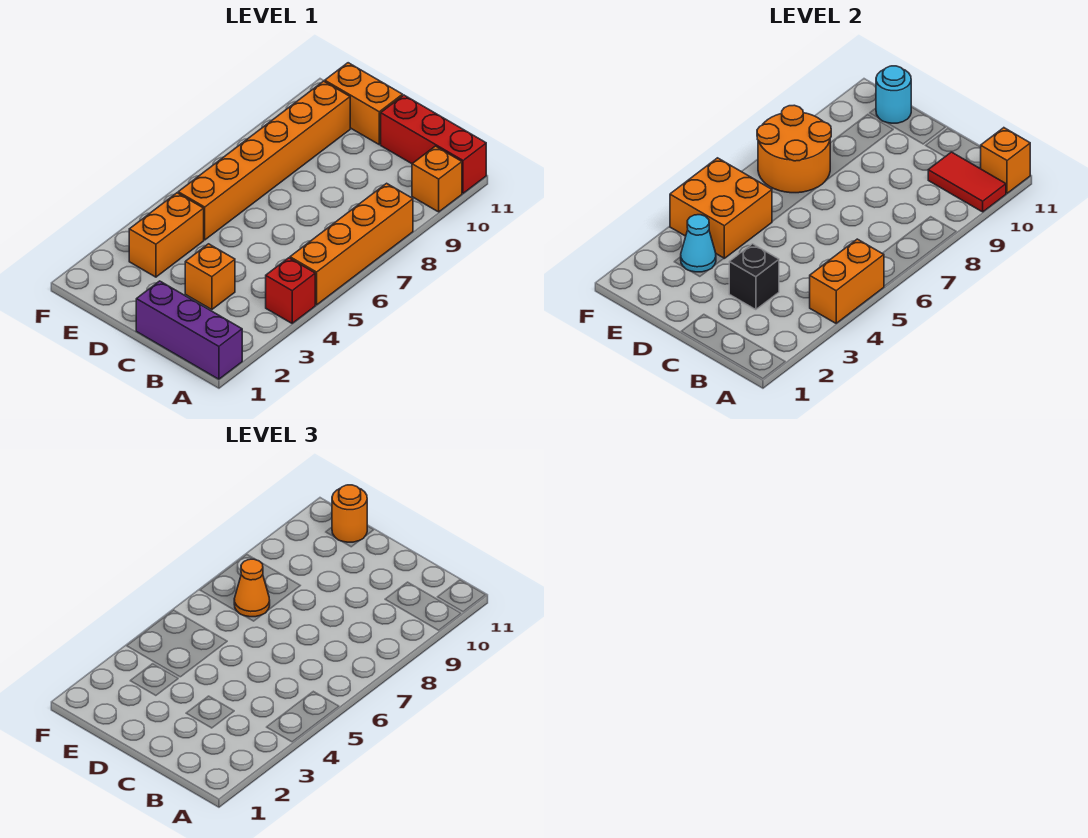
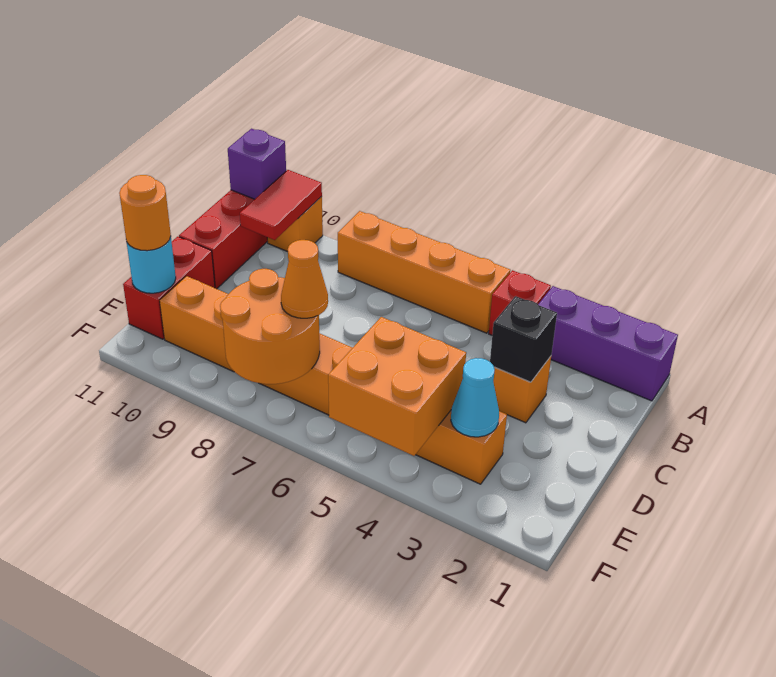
purple 1x3 brick [136,281,242,379] -> purple 1x3 brick turned to [538,286,678,401]
orange 1x2 brick [810,239,884,323] -> none
orange 1x1 brick [981,128,1030,193] -> purple 1x1 brick [228,129,286,199]
orange 1x2 brick [325,63,403,144] -> red 1x2 brick [123,237,215,339]

